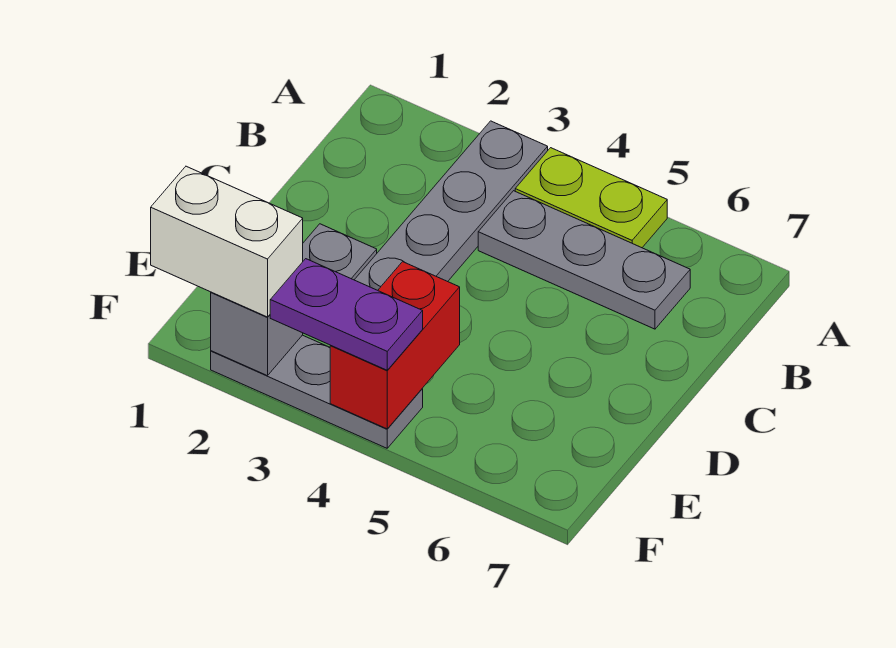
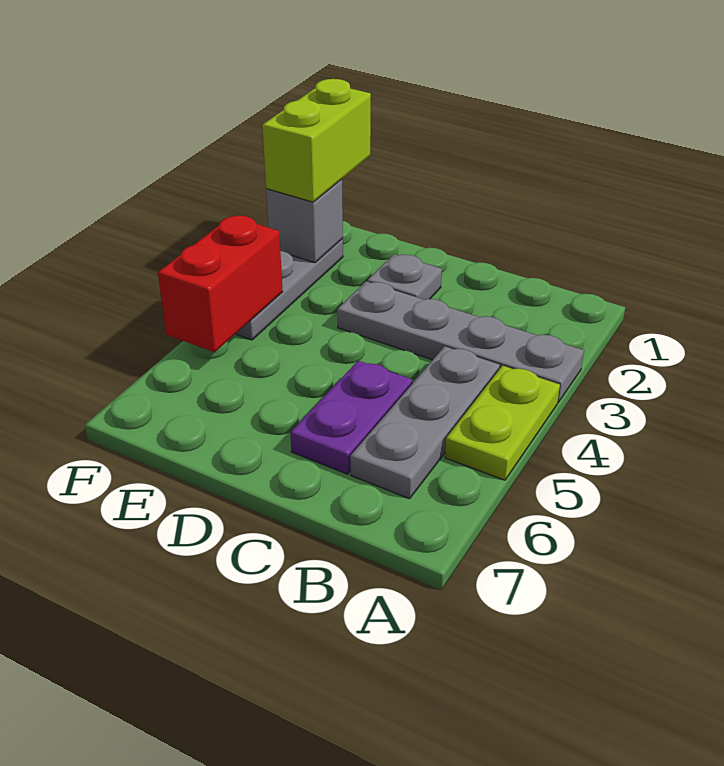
red 1x2 brick [330,262,460,429] -> red 1x2 brick turned to [158,216,283,352]
white 1x2 brick [151,166,303,317] -> lime 1x2 brick [262,79,371,202]
purple 1x2 plate [270,259,423,370] -> purple 1x2 plate moved to [290,361,412,474]

